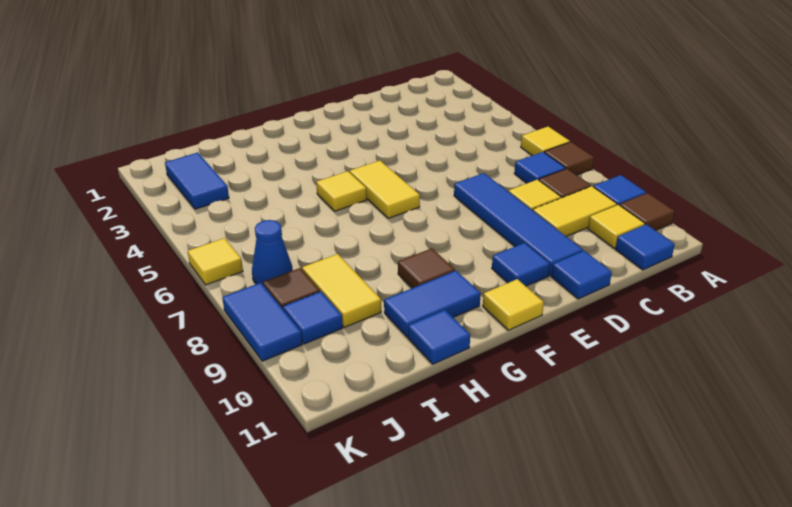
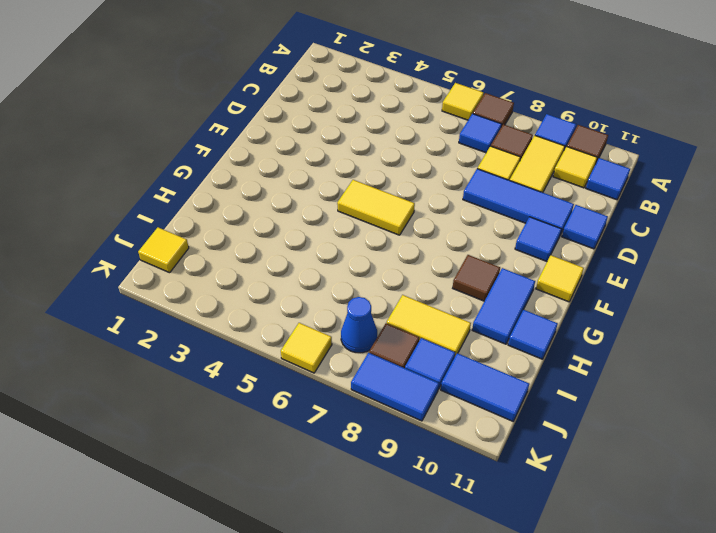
blue 1x4 tile [454,173,583,276] -> blue 1x3 tile [463,169,574,235]
yellow 1x1 tile [316,171,367,211] -> yellow 1x1 tile moved to [138,228,189,273]
blue 1x2 tile [165,153,229,209] -> blue 1x2 tile moved to [441,353,529,421]

